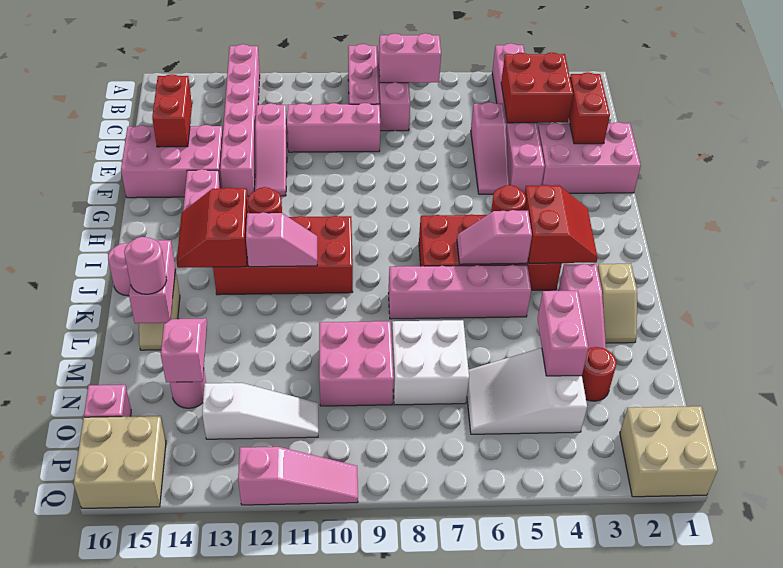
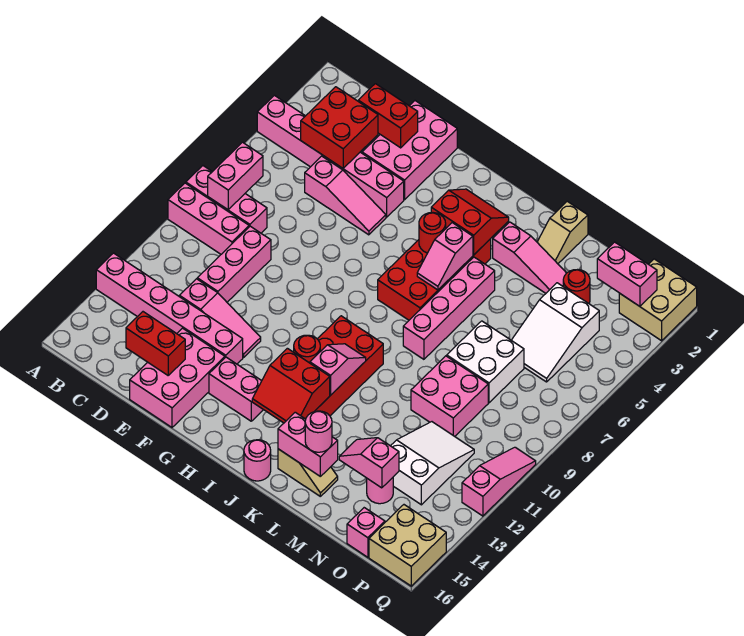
tan 1x2 slope [597,264,637,343] -> tan 1x2 slope turned to [537,201,588,264]
pink 1x2 brick [538,290,589,376] -> pink 1x2 brick moved to [597,242,657,306]
white 1x3 slope [202,383,318,439] -> white 2x3 slope [391,422,474,505]

